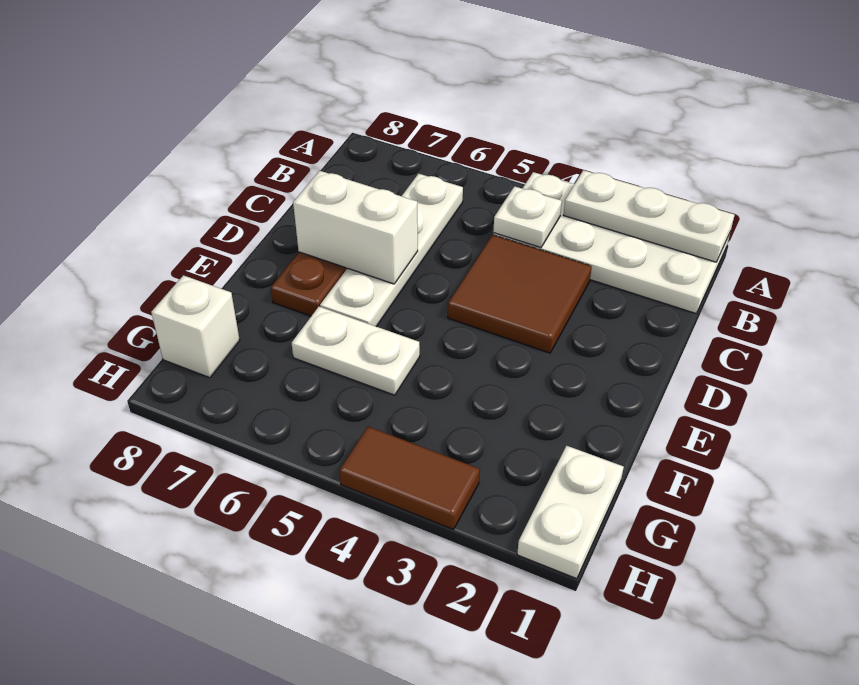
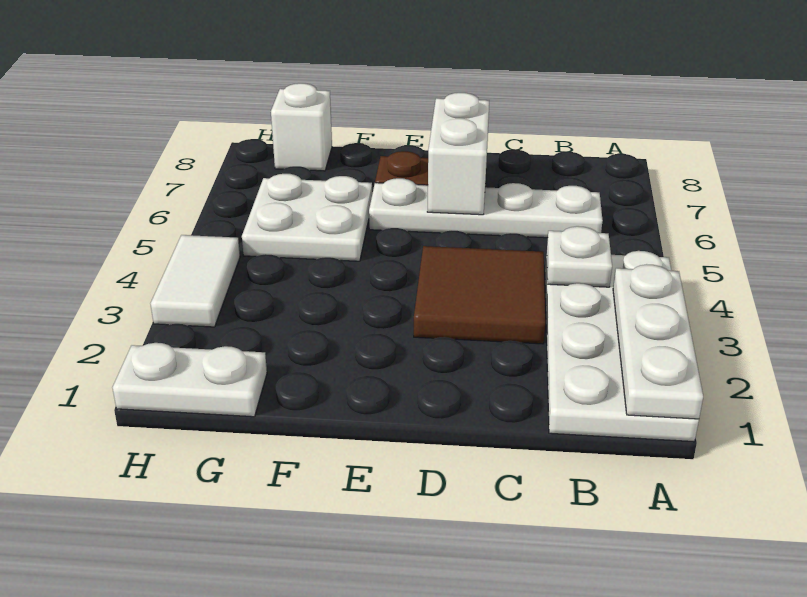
white 1x2 plate [292,307,420,395] -> white 2x2 plate [242,174,372,261]
brown 1x2 tile [339,427,480,529] -> white 1x2 tile [150,235,240,327]

